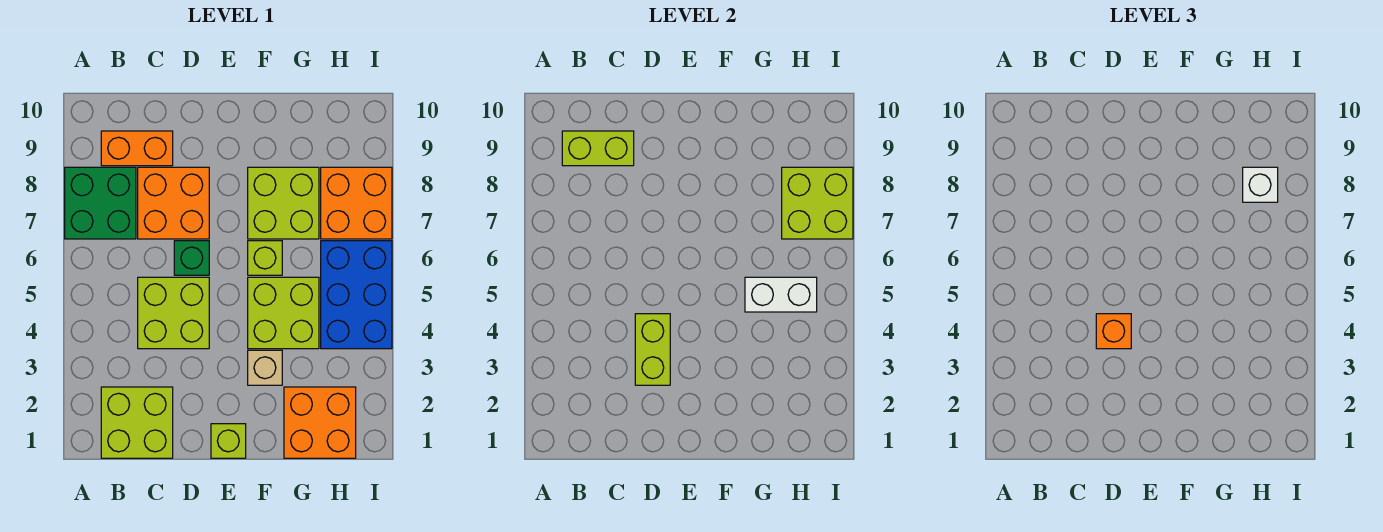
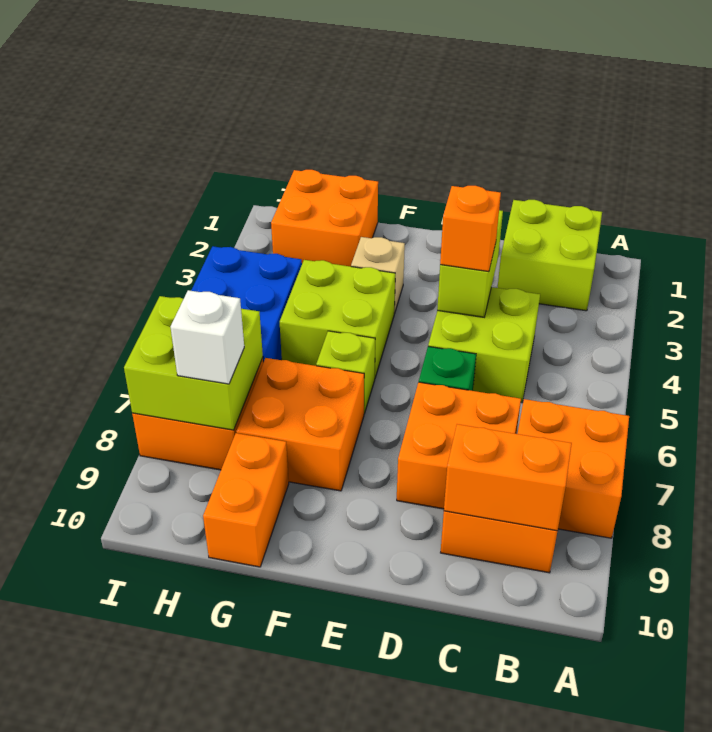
green 2x2 brick [65,167,136,239] -> orange 2x2 brick [518,399,629,538]
lime 1x2 brick [562,131,634,166] -> orange 1x2 brick [444,424,572,531]
lime 1x1 brick [211,424,246,458] -> none
lime 2x2 brick [248,167,319,239] -> orange 2x2 brick [236,358,364,491]
white 1x2 brick [745,277,817,312] -> none
none -> orange 1x2 brick [203,433,289,567]

